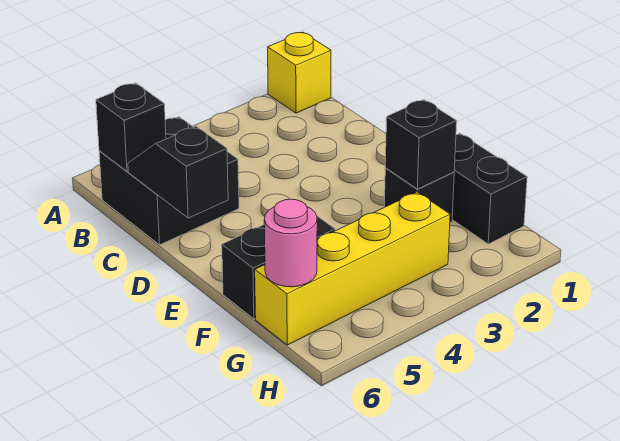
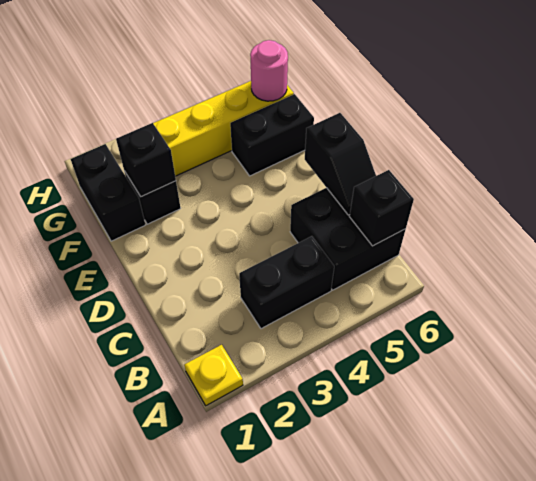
yellow 1x1 brick [268,32,331,113] -> yellow 1x1 plate [184,345,243,406]
none -> black 1x2 brick [239,236,334,329]

